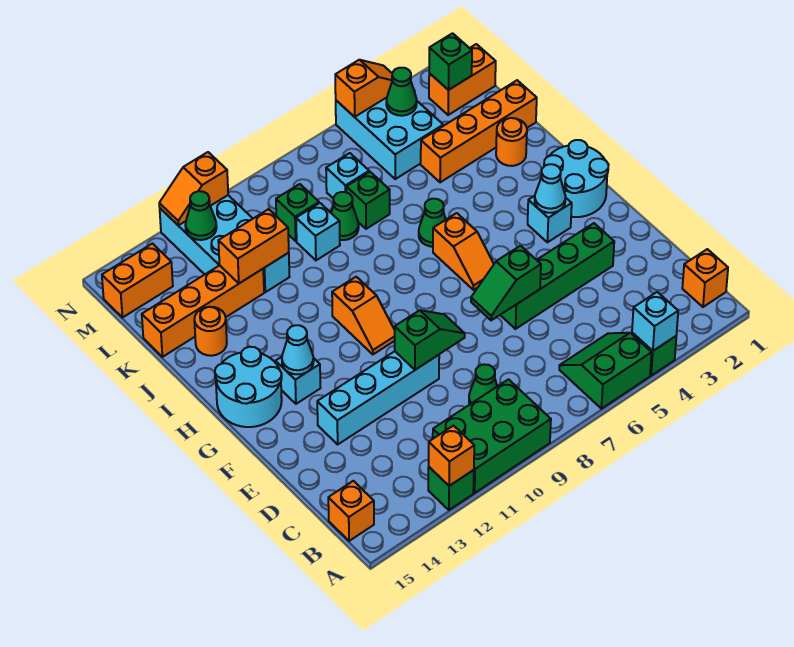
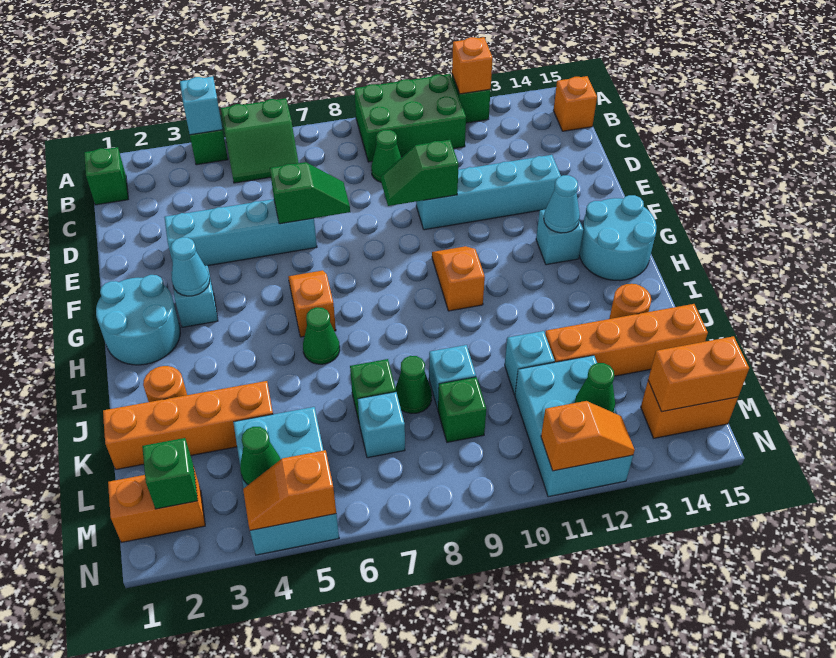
orange 1x1 brick [682,249,728,307] -> green 1x1 brick [84,147,128,205]
green 1x4 brick [501,223,614,329] -> cyan 1x4 brick [164,199,317,266]
orange 1x2 brick [218,209,289,283] -> orange 1x2 brick moved to [648,336,749,412]

